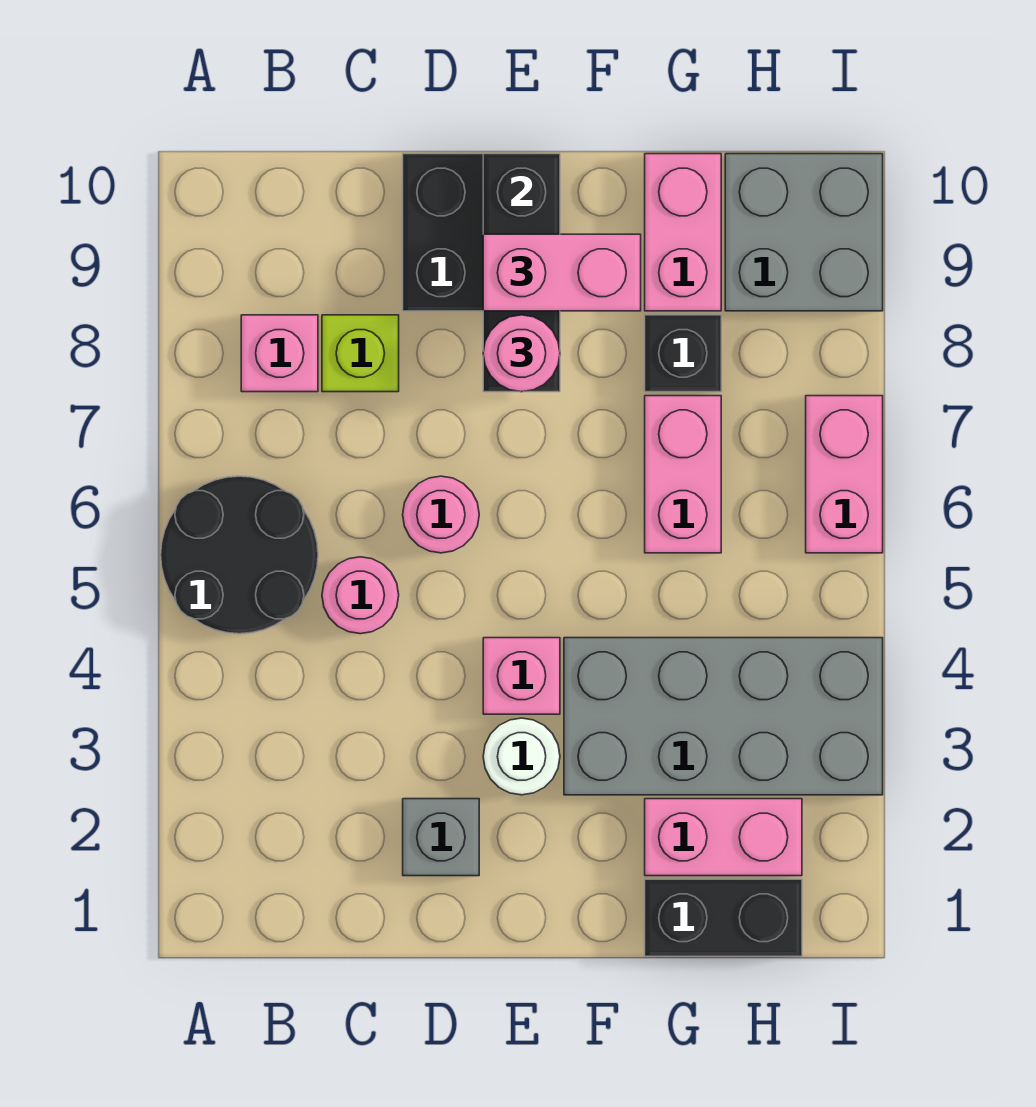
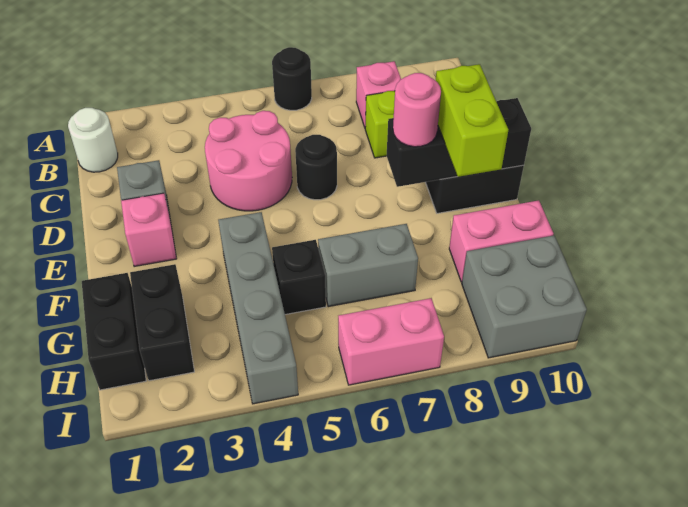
black 2x2 round brick [161,476,318,634] -> black 1x1 round brick [272,47,312,110]
pink 1x1 round brick [322,557,399,634] -> pink 2x2 round brick [205,111,292,211]
pink 1x1 round brick [403,476,479,553] -> black 1x1 round brick [295,135,337,200]
white 1x1 round brick [483,718,560,795] -> white 1x1 round brick moved to [68,108,118,172]
pink 1x1 brick [483,638,560,714] -> pink 1x1 brick moved to [121,193,177,267]
pink 1x2 brick [483,234,641,311] -> lime 1x2 brick [436,64,508,177]
grey 2x4 brick [564,638,883,795] -> grey 1x4 brick [218,212,298,404]
pink 1x2 brick [645,799,802,876] -> black 1x2 brick [130,264,194,381]
pink 1x2 brick [645,396,721,553] -> grey 1x2 brick [318,224,418,307]
black 1x1 brick [645,315,721,392] -> black 1x1 brick moved to [272,240,326,315]

